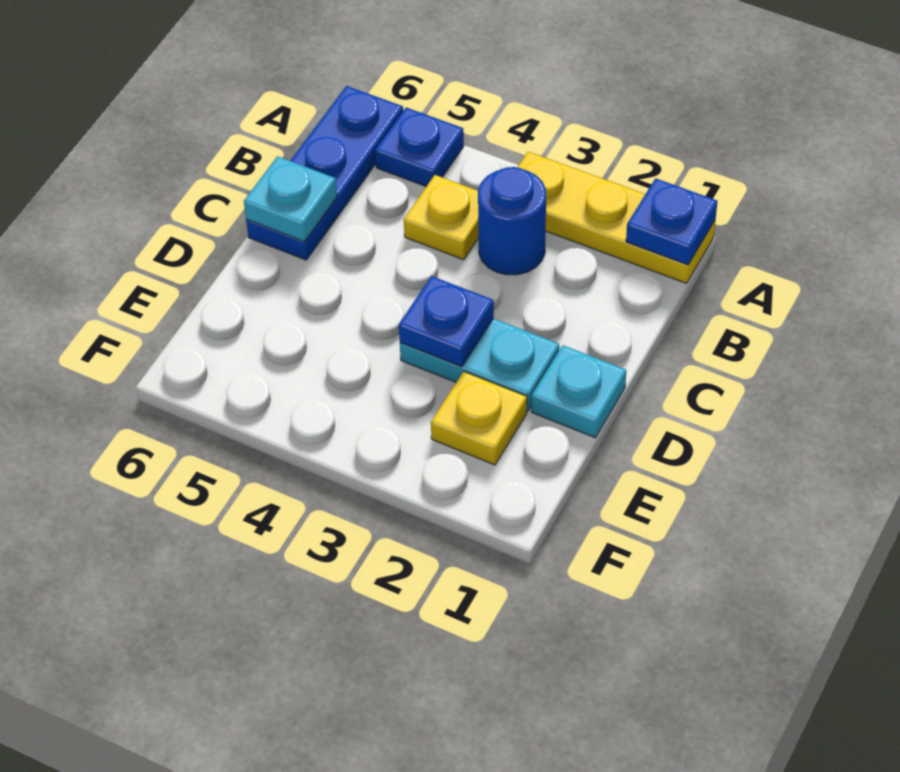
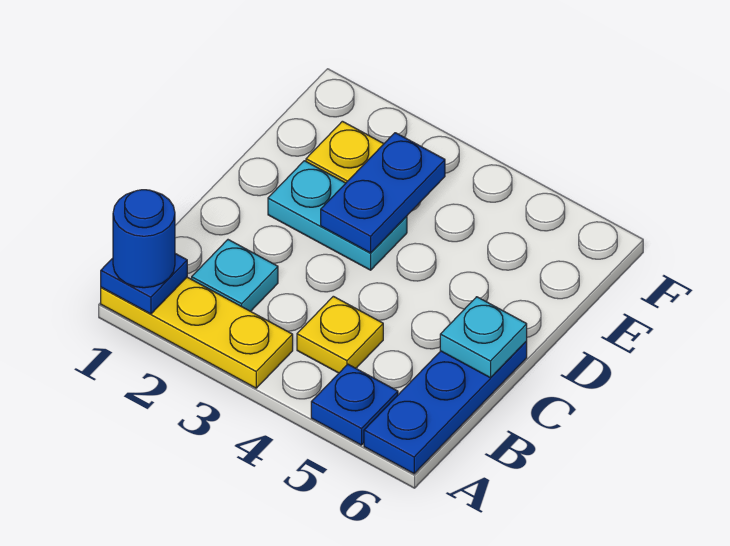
blue 1x1 round brick [478,167,546,275] -> blue 1x1 round brick moved to [113,190,175,288]
cyan 1x1 plate [532,345,626,438] -> cyan 1x1 plate moved to [192,240,278,311]
blue 1x1 plate [399,276,494,367] -> blue 1x2 plate [321,133,445,253]

